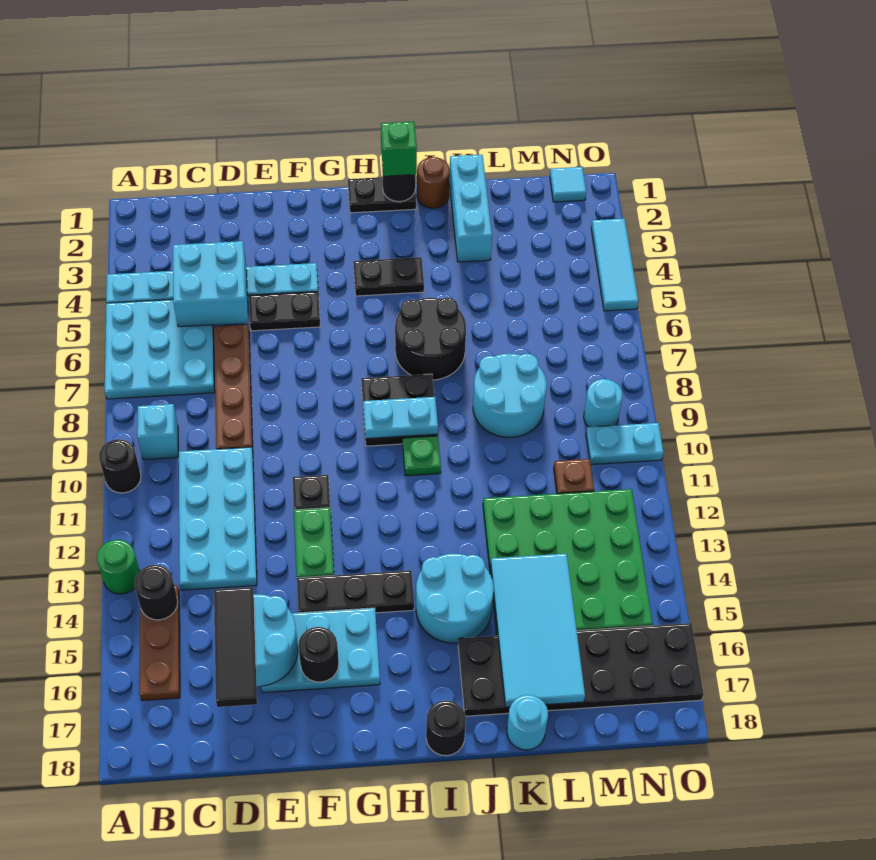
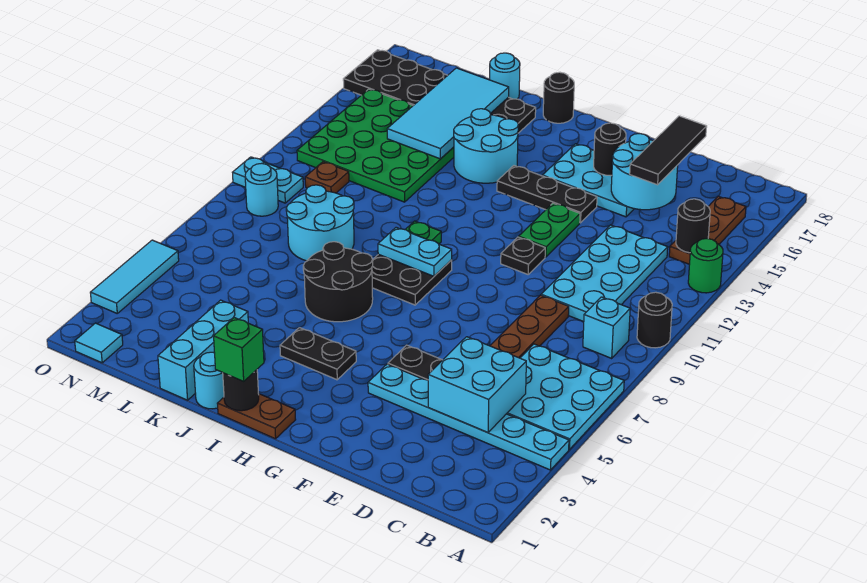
black 1x2 plate [348,177,416,213] -> brown 1x2 plate [217,393,296,439]
brown 1x1 round brick [417,157,450,208] -> cyan 1x1 round brick [194,352,224,409]

